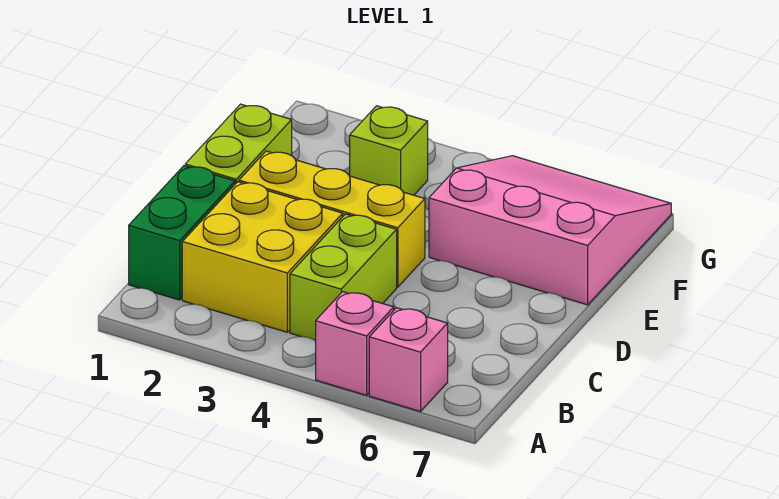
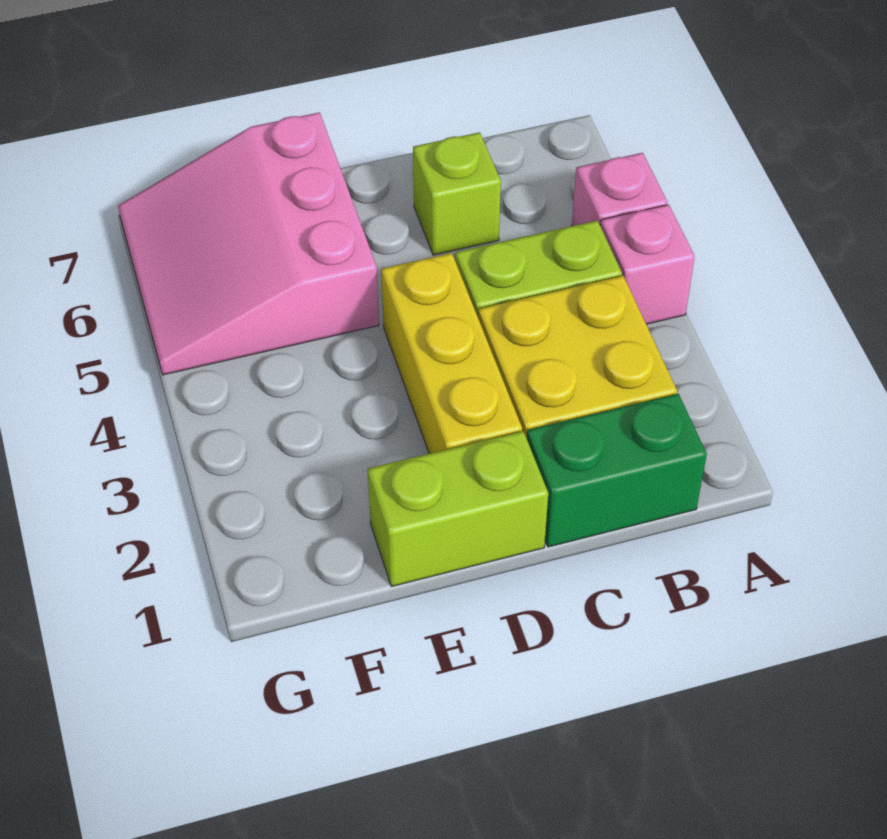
pink 1x1 brick [369,308,448,412] -> pink 1x1 brick moved to [600,205,695,324]
lime 1x1 brick [350,106,428,195] -> lime 1x1 brick moved to [413,132,501,255]

